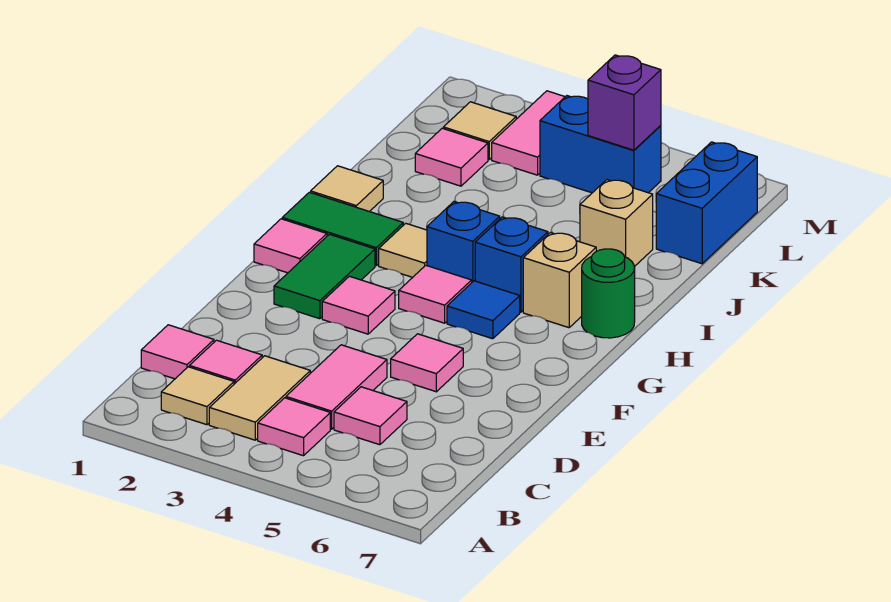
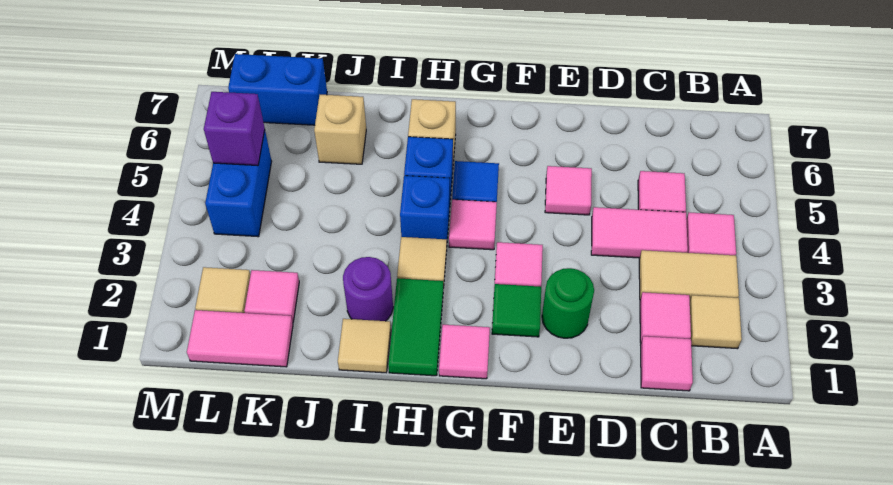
green 1x2 tile [274,234,375,319] -> green 1x1 tile [492,284,541,337]
green 1x1 round brick [582,249,635,338] -> green 1x1 round brick moved to [542,268,594,338]
none -> purple 1x1 round brick [343,257,393,321]
pink 1x2 tile [492,91,565,175] -> pink 1x2 tile moved to [187,310,293,367]

